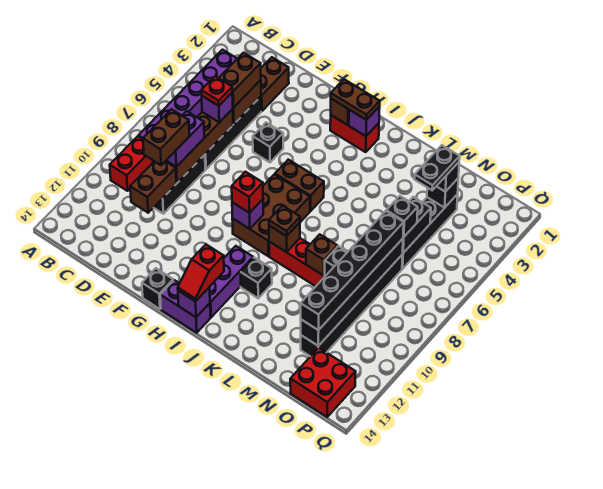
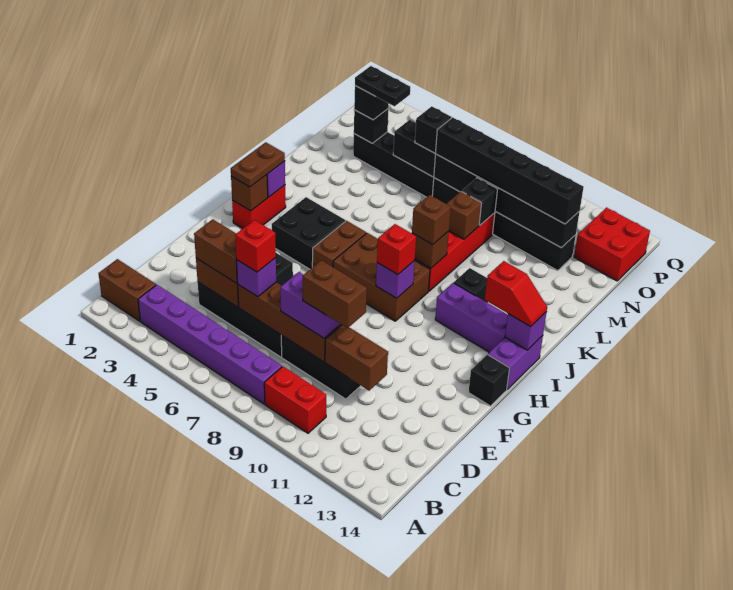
brown 1x2 brick [261,57,289,111] -> brown 1x2 brick moved to [98,259,156,321]
red 1x1 plate [201,76,232,106] -> red 1x1 brick [235,220,276,272]
none -> black 2x2 brick [272,197,346,269]
brown 1x1 plate [269,206,300,236] -> brown 1x1 brick [412,195,451,245]

